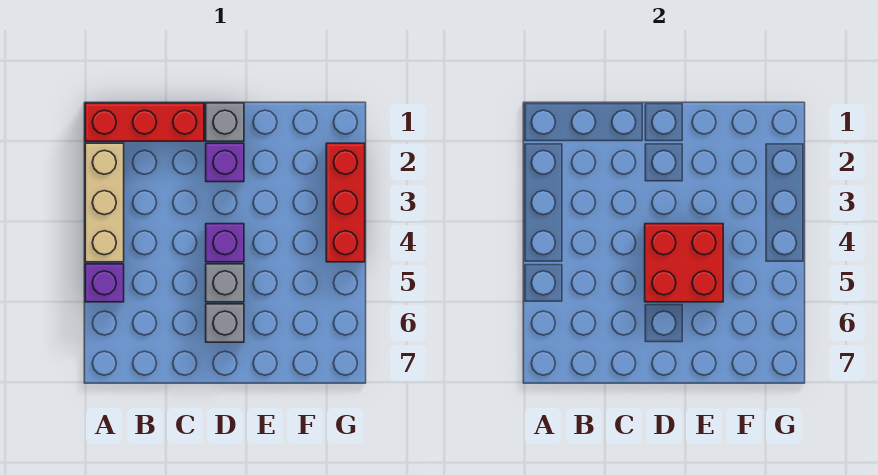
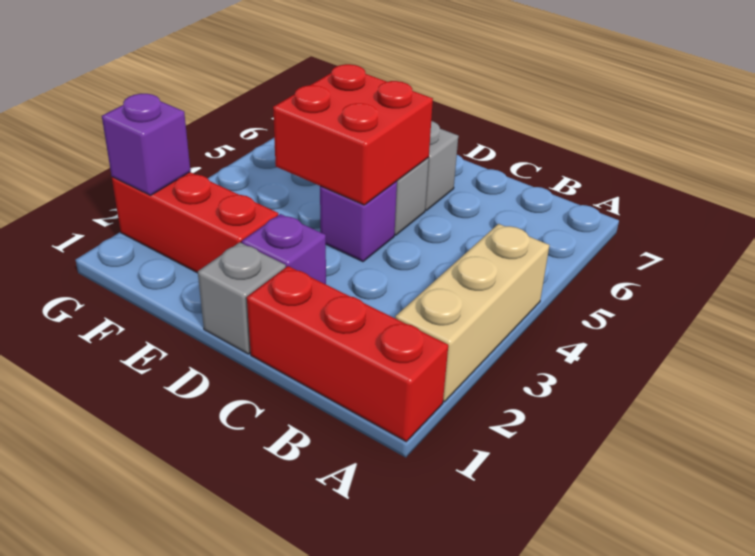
purple 1x1 brick [85,264,124,302] -> purple 1x1 brick moved to [102,94,191,195]
red 1x3 brick [326,143,365,262] -> red 1x3 brick turned to [112,172,278,273]

